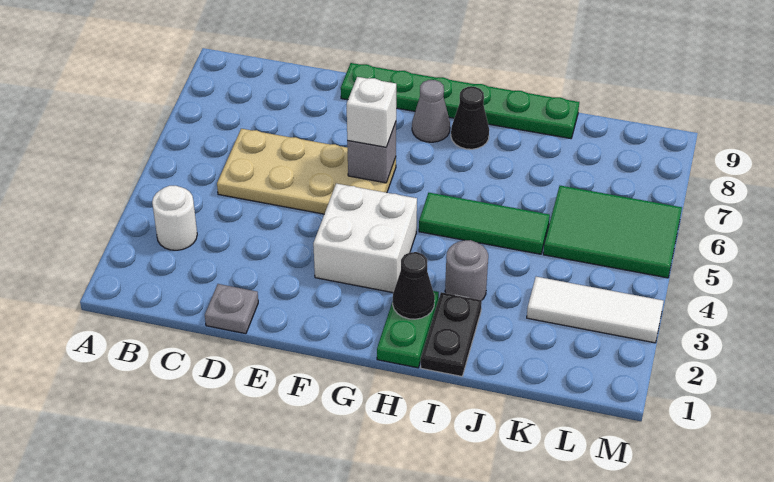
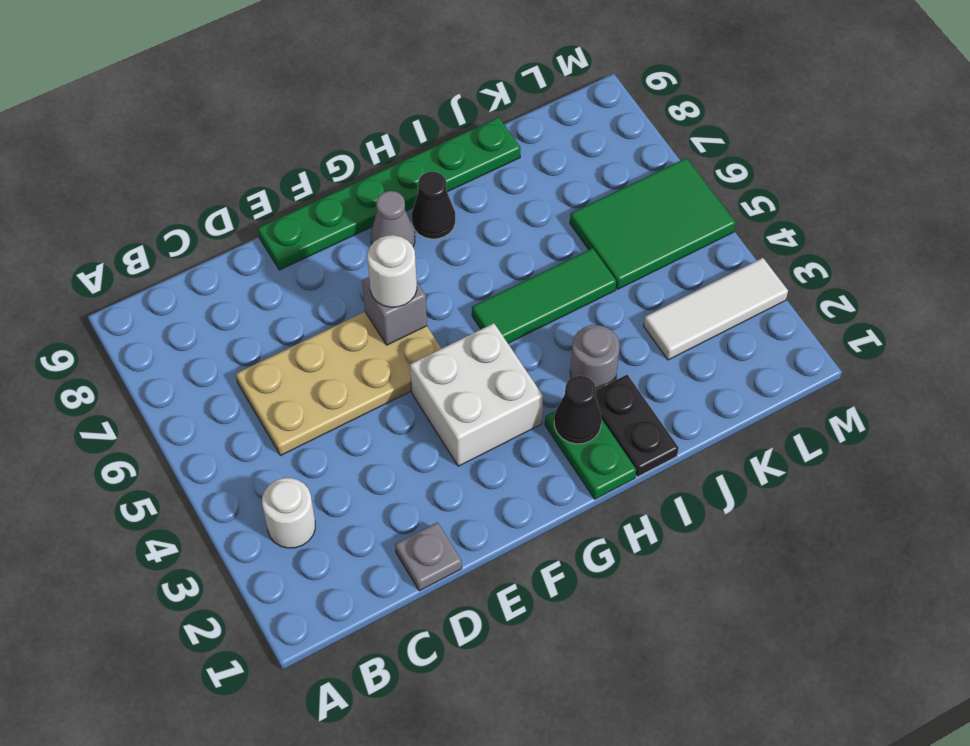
white 1x1 brick [347,77,396,147] -> white 1x1 round brick [367,235,417,307]

